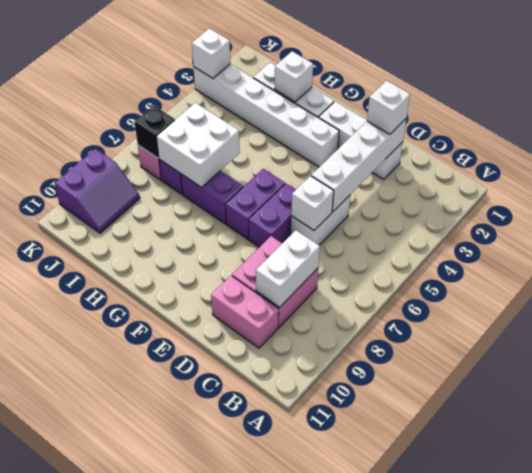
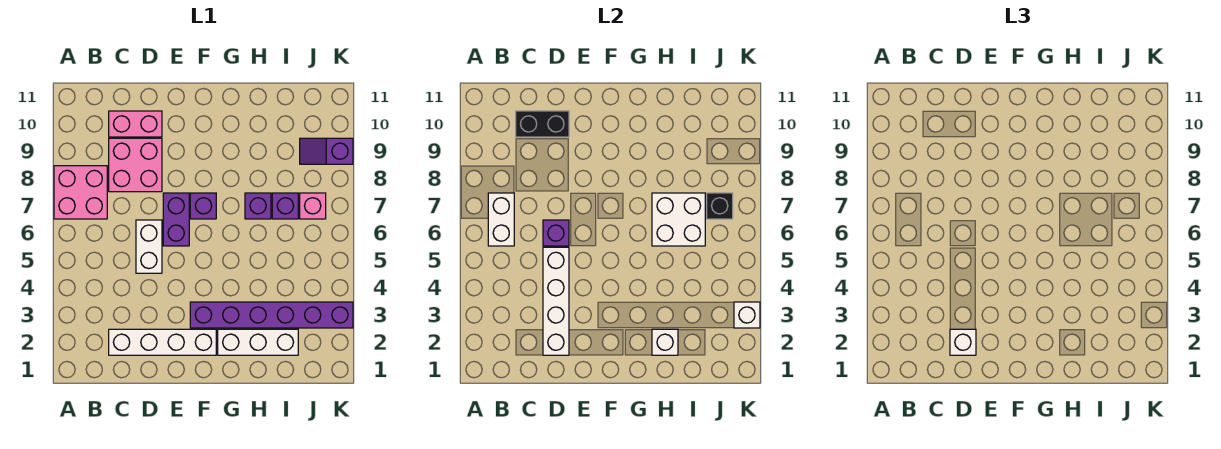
none -> pink 2x2 brick [54,166,107,219]
white 1x2 brick [256,230,320,307] -> white 1x2 brick moved to [488,193,514,246]
none -> black 1x2 brick [516,111,569,137]
white 1x3 brick [319,101,403,180] -> white 1x4 brick [109,329,216,355]
white 1x1 brick [291,176,334,230] -> purple 1x1 brick [543,220,569,246]
white 1x6 brick [194,64,339,167] -> purple 1x6 brick [190,302,353,328]
purple 1x2 brick [226,169,285,239] -> purple 1x1 brick [190,193,216,219]
purple 1x2 brick [181,171,243,224] -> purple 1x1 brick [245,193,271,219]
purple 2x2 slope [55,149,140,233] -> purple 1x2 slope [300,138,353,164]

